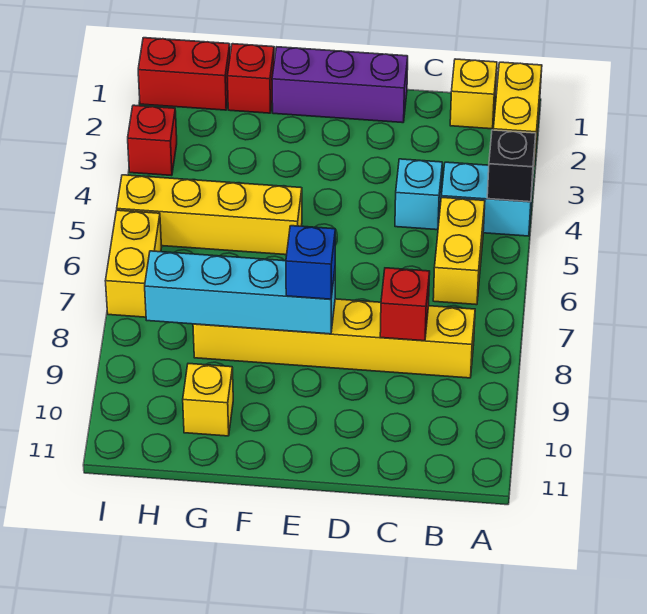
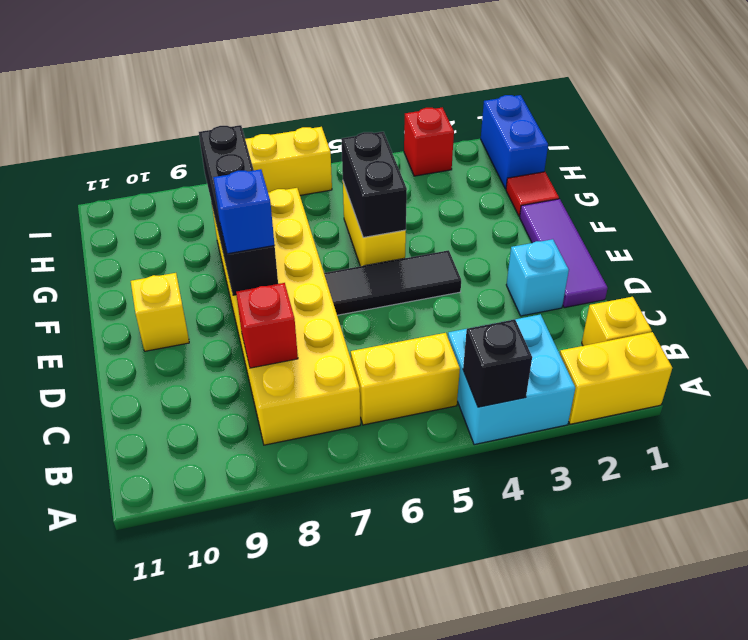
cyan 1x2 brick [441,162,533,236] -> cyan 2x2 brick [448,314,575,445]
yellow 1x6 brick [193,299,475,378] -> yellow 2x6 brick [212,188,360,445]
cyan 1x1 brick [395,159,442,230] -> cyan 1x1 brick moved to [506,239,569,316]
purple 1x3 brick [272,47,408,123] -> purple 1x3 tile [520,199,608,308]
none -> black 1x3 tile [324,250,461,315]
cyan 1x4 brick [145,251,335,334] -> black 1x4 brick [199,125,278,295]
yellow 1x4 brick [117,175,302,255] -> yellow 1x2 brick [343,182,406,266]
none -> black 1x2 brick [341,132,407,237]
red 1x1 brick [227,44,274,113] -> red 1x1 tile [506,172,559,217]
yellow 1x1 brick [183,364,233,436] -> yellow 1x1 brick moved to [131,273,189,351]
red 1x2 brick [138,38,230,110] -> blue 1x2 brick [481,95,548,189]

